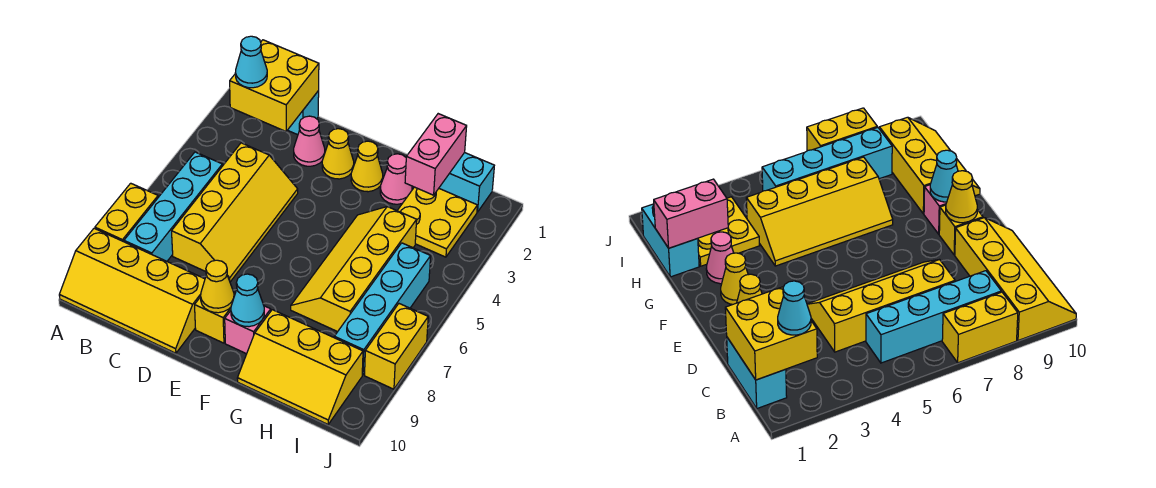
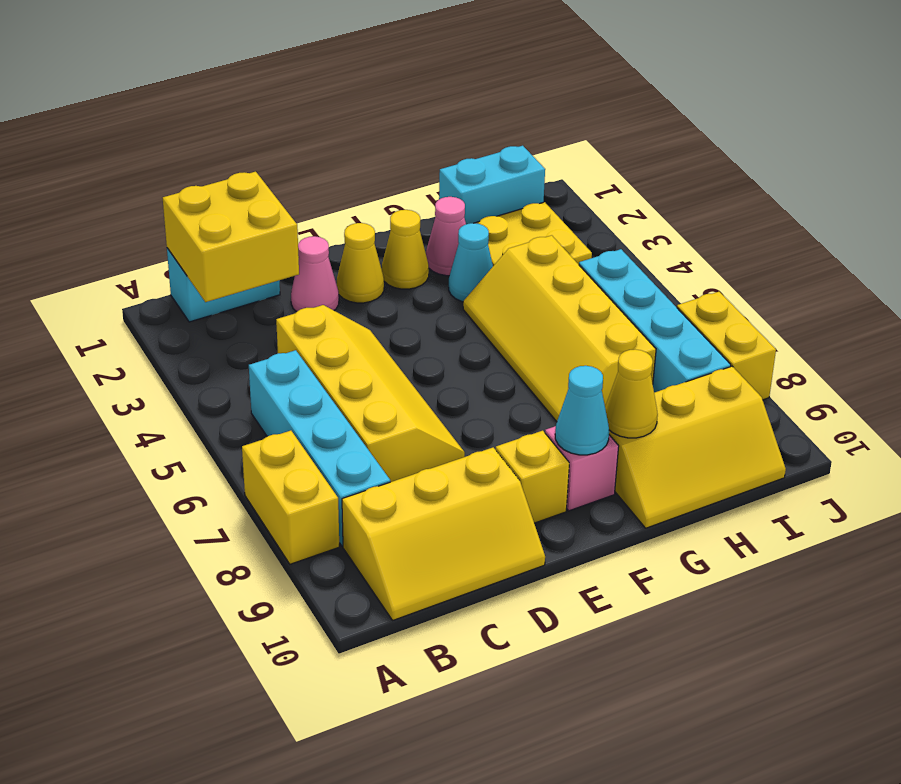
yellow 2x4 slope [59,228,205,353] -> yellow 2x3 slope [342,447,545,620]
cyan 1x1 cone [235,36,267,88] -> cyan 1x1 cone moved to [449,223,493,302]
yellow 1x1 cone [201,260,234,313] -> yellow 1x1 cone moved to [605,349,658,438]
pink 1x2 brick [405,114,467,195] -> none

